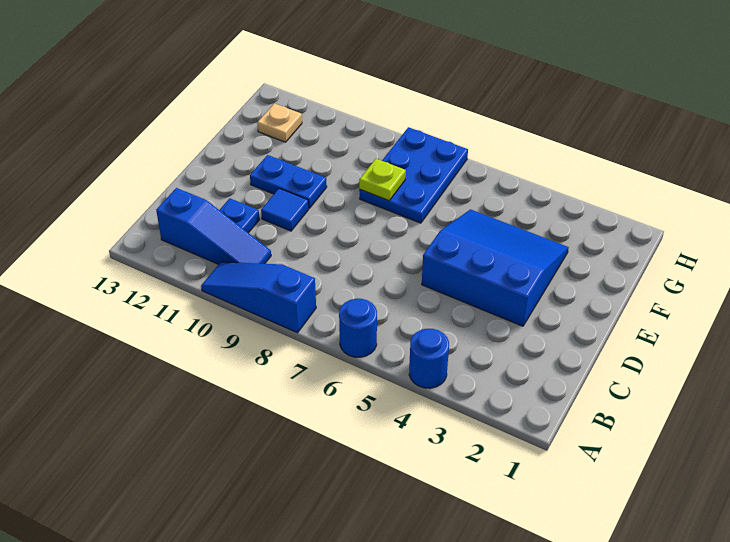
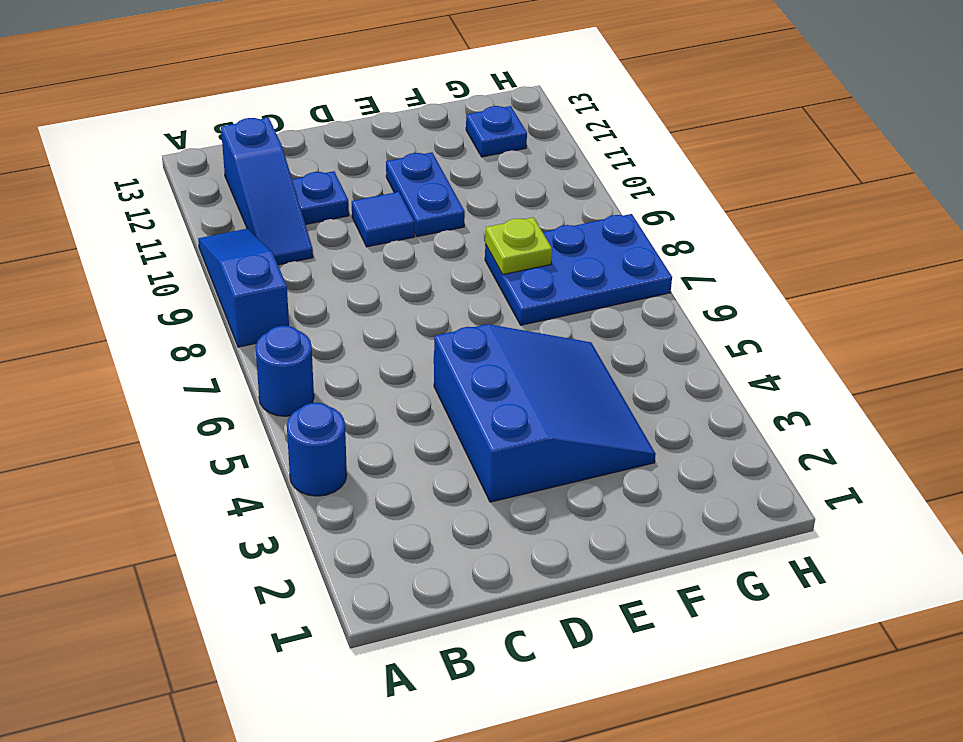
tan 1x1 plate [257,104,302,142] -> blue 1x1 plate [466,106,527,157]

